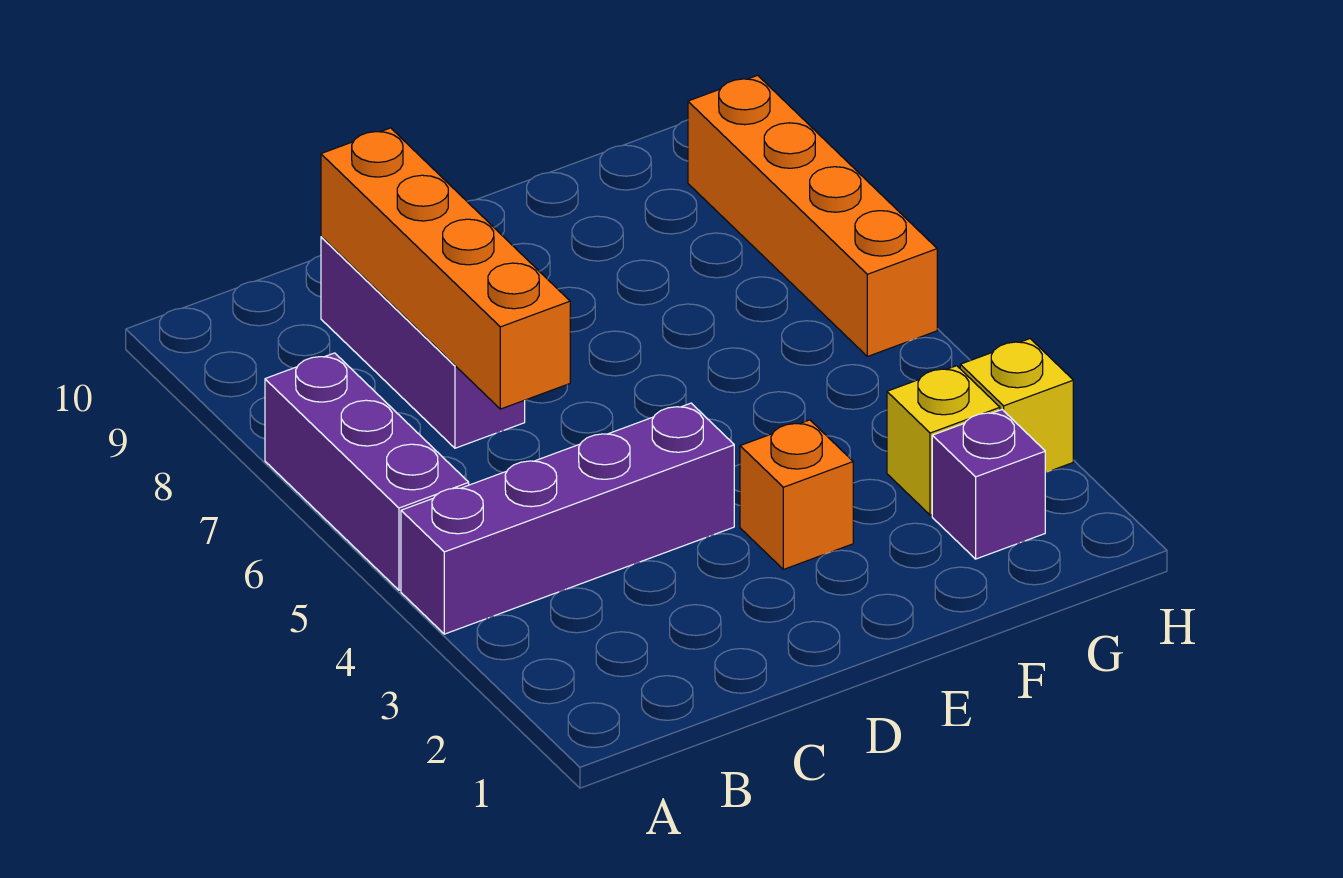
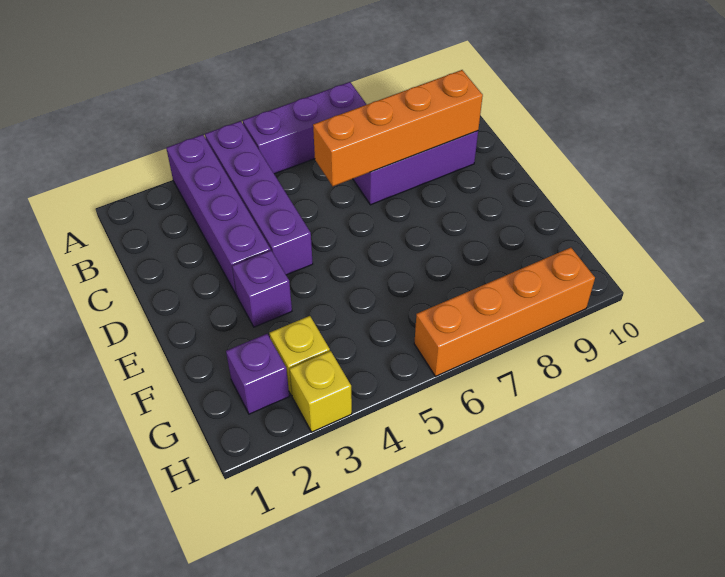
none -> purple 1x4 brick [166,135,271,295]
orange 1x1 brick [740,420,853,569] -> purple 1x1 brick [232,250,292,327]

